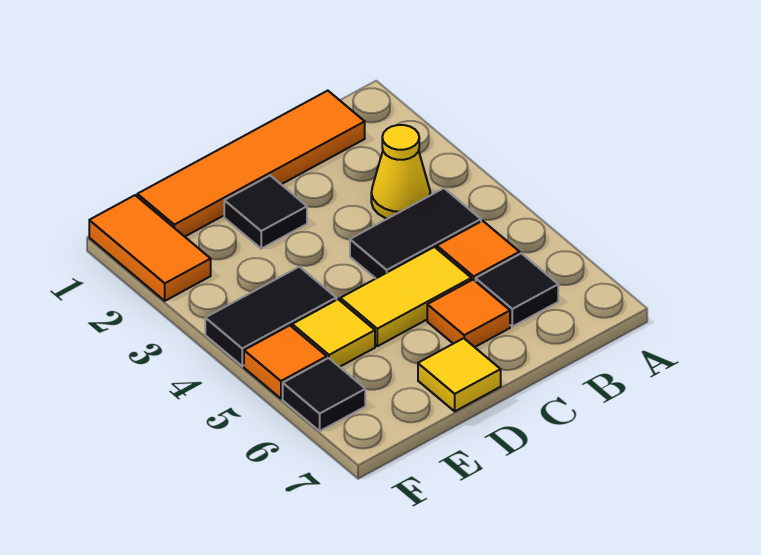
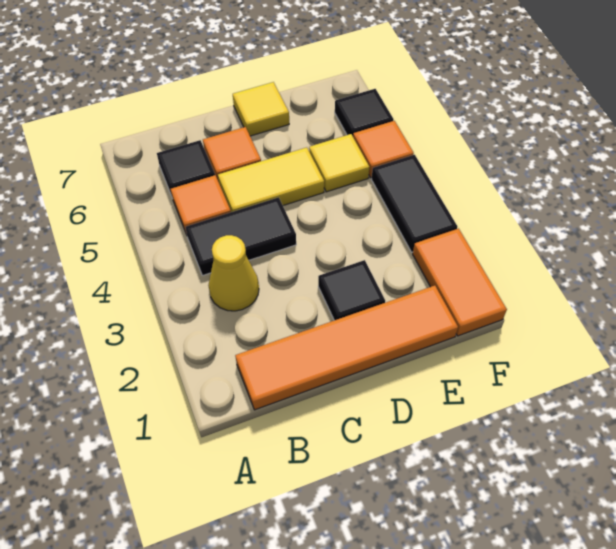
black 1x2 tile [205,267,336,366] -> black 1x2 tile turned to [371,155,457,252]

